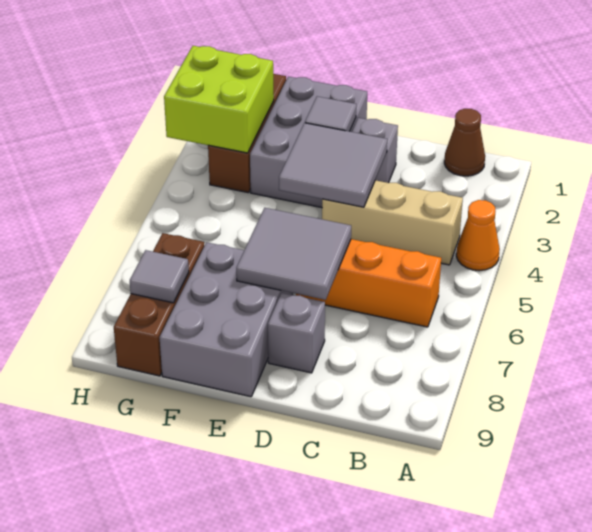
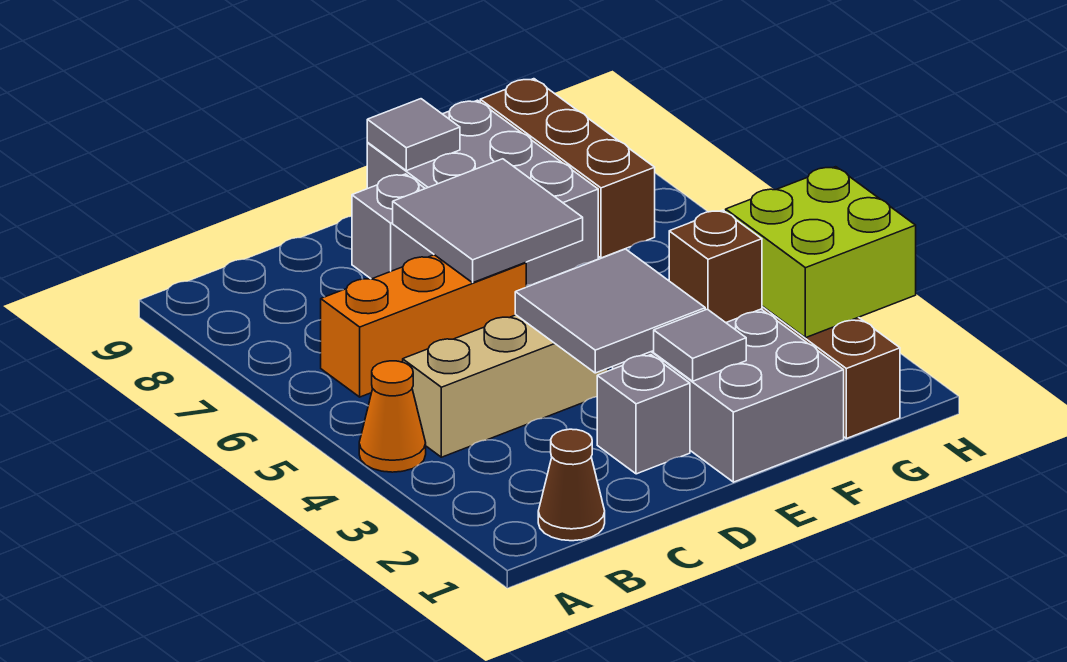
none -> brown 1x1 brick [669,210,762,323]
grey 1x1 tile [130,250,189,303] -> grey 1x1 tile moved to [367,99,460,171]

